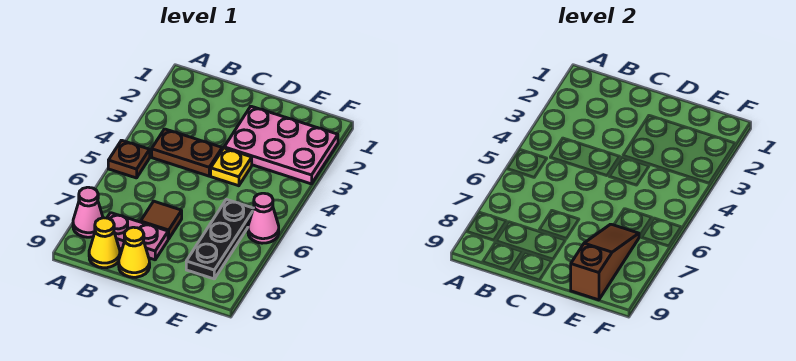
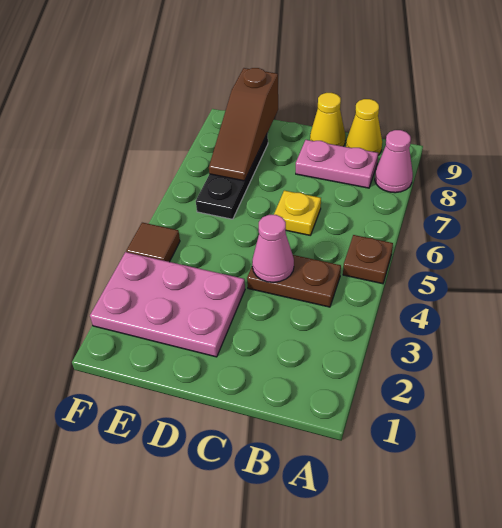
brown 1x1 tile [141,201,182,239] -> brown 1x1 tile moved to [126,223,180,262]
yellow 1x1 plate [211,148,252,186] -> yellow 1x1 plate moved to [274,190,321,235]
pink 1x1 cone [248,193,279,243] -> pink 1x1 cone moved to [252,215,294,282]

